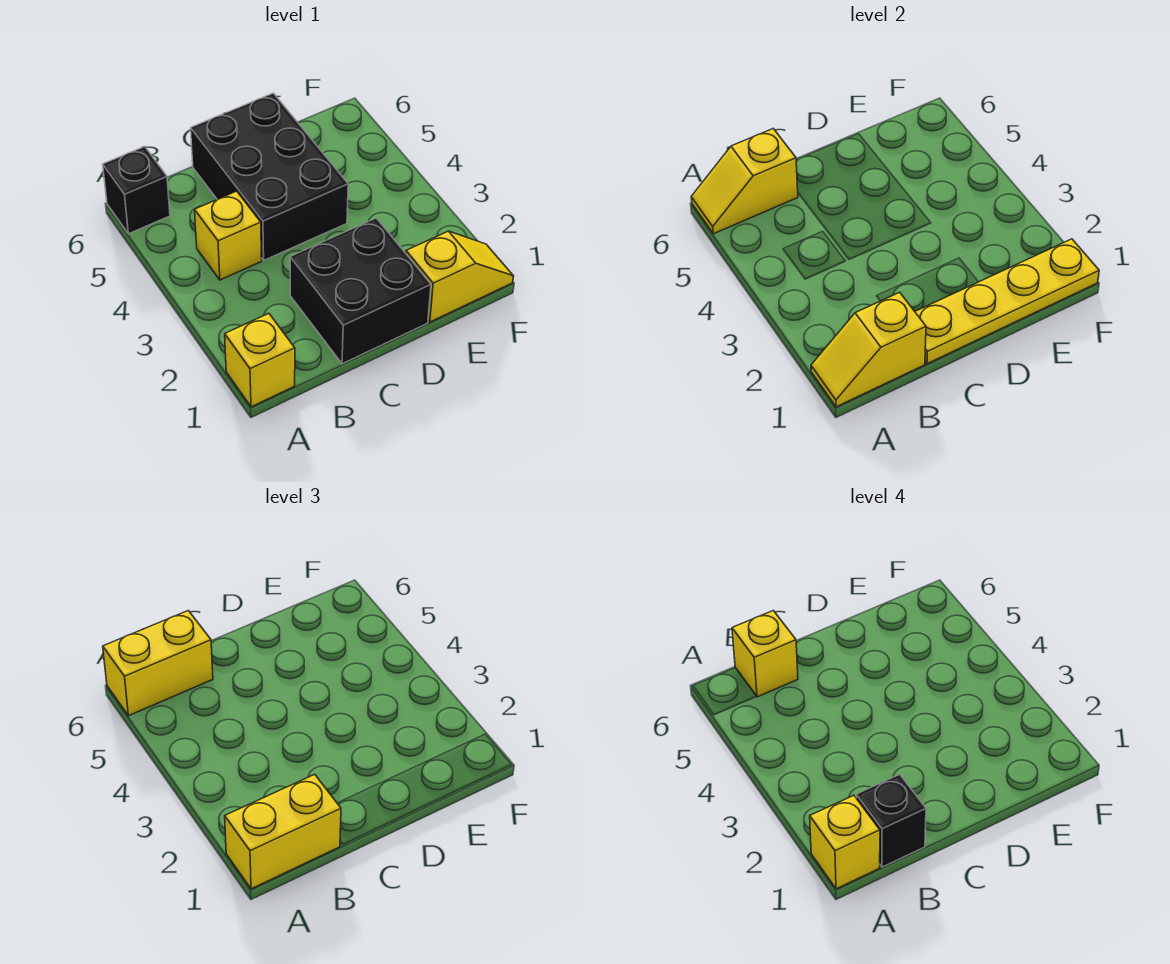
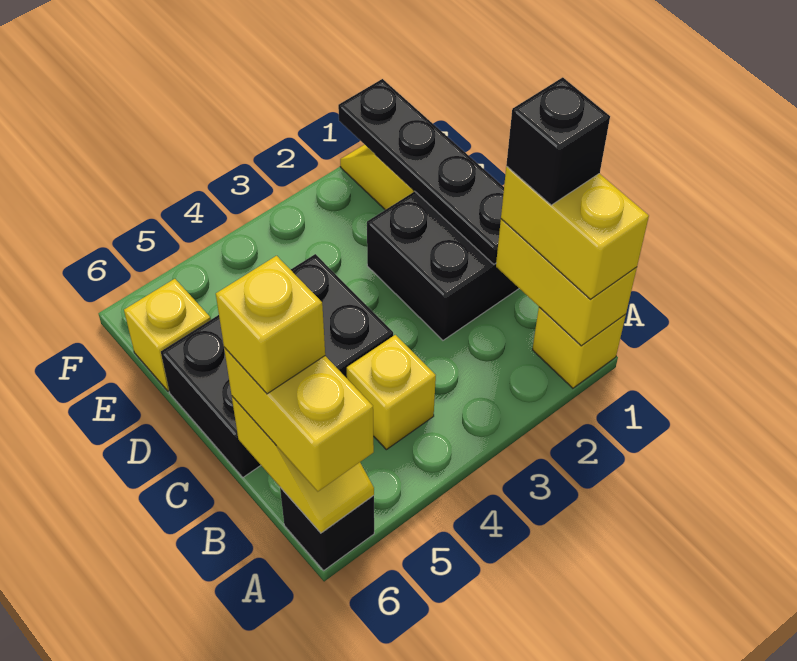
yellow 1x2 slope [811,292,926,407] -> yellow 1x2 brick [496,219,637,346]
yellow 1x1 brick [810,795,880,889] -> yellow 1x1 brick moved to [124,279,211,391]
yellow 1x4 plate [915,239,1099,364] -> black 1x4 plate [338,79,504,264]

